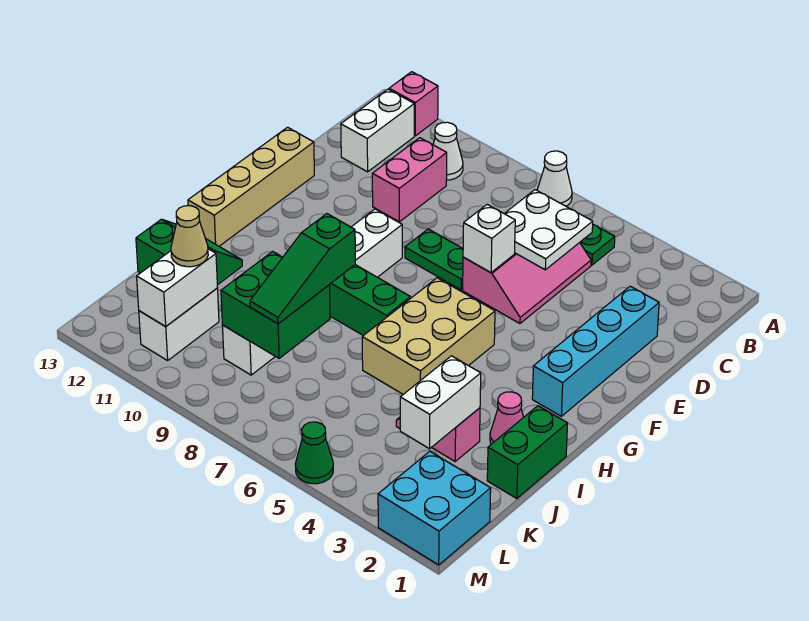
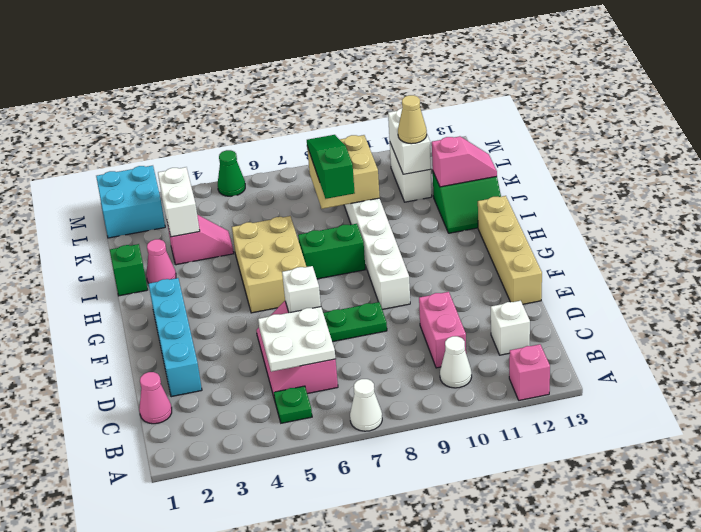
white 1x2 brick [341,89,414,172] -> white 1x1 brick [491,301,530,355]
none -> pink 1x1 cone [139,372,172,424]
green 1x2 brick [487,406,568,499] -> green 1x1 brick [110,244,148,296]
green 2x2 brick [221,252,330,358] -> tan 2x2 brick [307,135,380,209]
none -> pink 1x2 slope [431,136,497,187]

